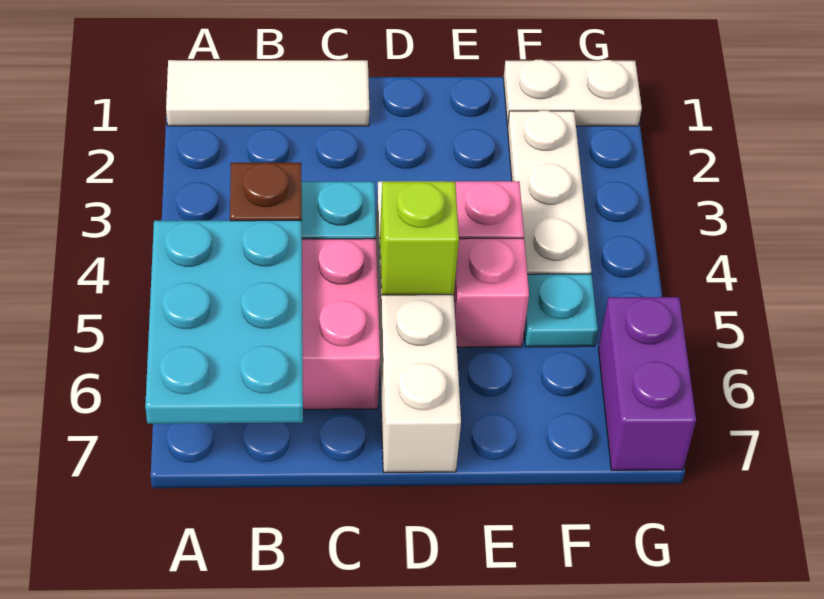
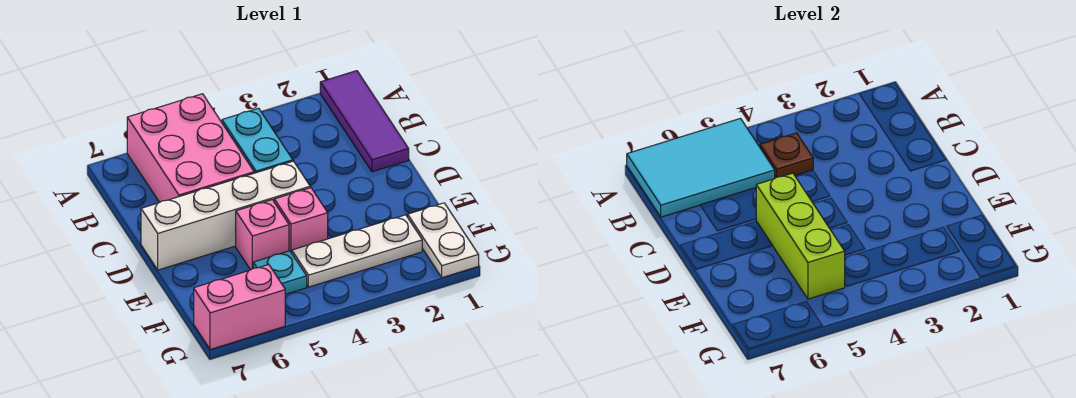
white 1x3 tile [166,60,369,126] -> purple 1x3 tile [320,71,409,172]
cyan 2x3 plate [145,220,303,424] -> cyan 2x3 tile [627,119,775,217]
lime 1x1 brick [380,182,459,295] -> lime 1x3 brick [756,173,845,299]
purple 1x2 brick [598,297,696,470] -> pink 1x2 brick [194,265,285,350]

